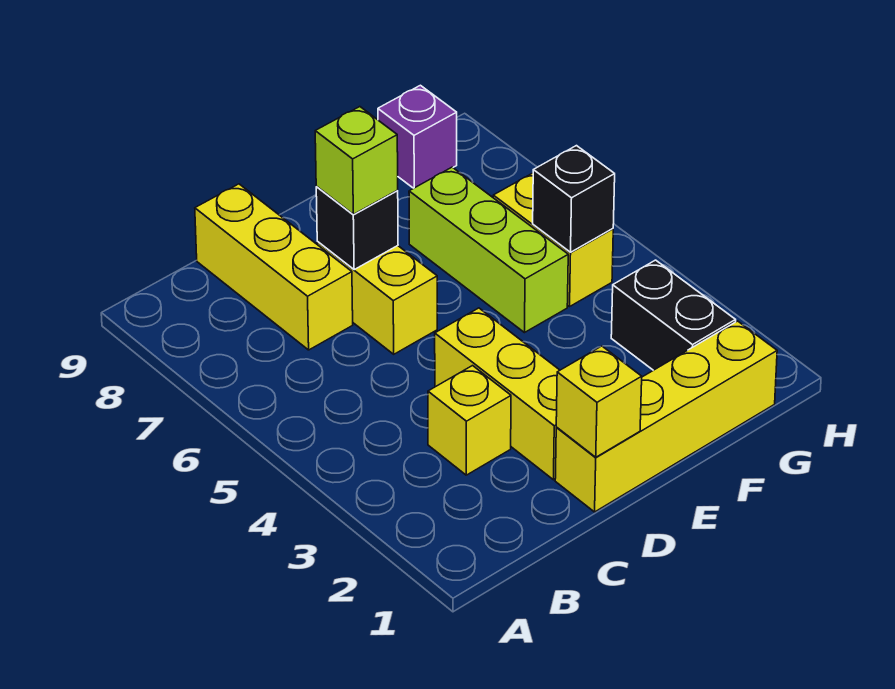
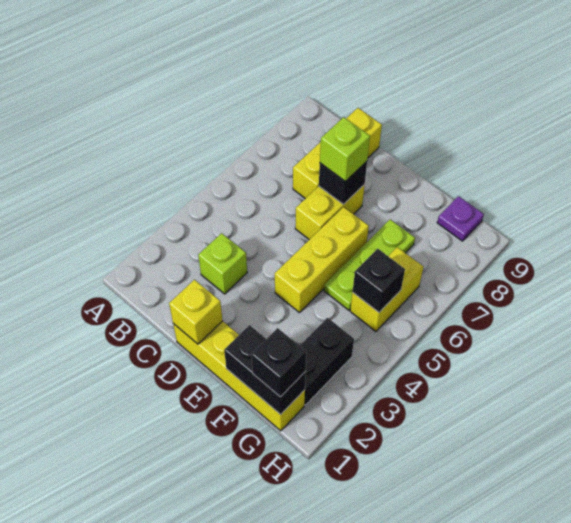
yellow 1x1 brick [428,366,511,475] -> lime 1x1 brick [198,233,247,294]
yellow 1x3 brick [435,308,560,480] -> yellow 1x3 brick moved to [275,207,369,313]
none -> black 1x2 brick [224,325,306,415]
lime 1x3 brick [409,167,568,333] -> lime 1x3 plate [324,219,415,310]
none -> black 1x1 brick [251,328,306,397]
purple 1x1 brick [378,85,457,188] -> purple 1x1 plate [437,196,484,241]

